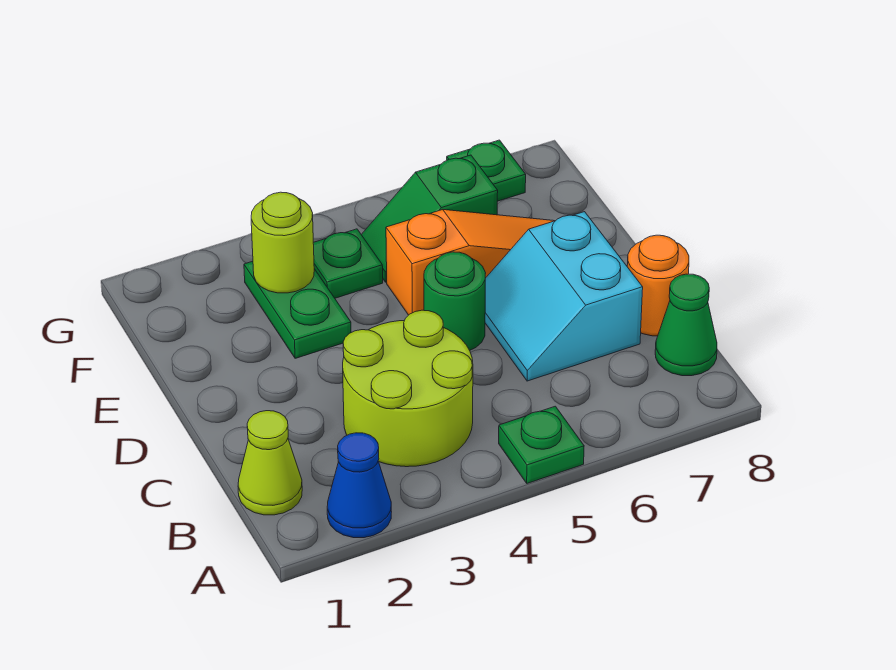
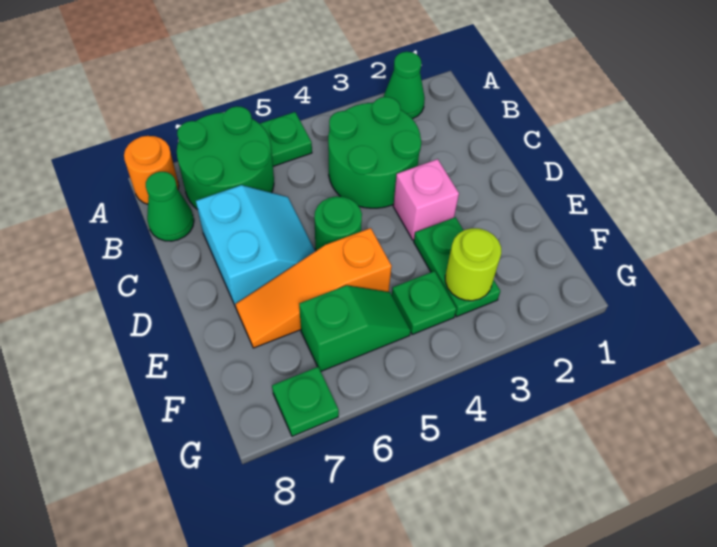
blue 1x1 cone [327,433,391,538] -> green 1x1 cone [384,52,425,119]
none -> green 2x2 round brick [177,106,274,210]
lime 1x1 cone [238,411,302,515] -> none
lime 2x2 round brick [343,310,473,467] -> green 2x2 round brick [328,97,421,208]
orange 1x1 round brick [627,235,689,336] -> orange 1x1 round brick moved to [124,136,179,204]
none -> pink 1x1 brick [393,159,459,240]

